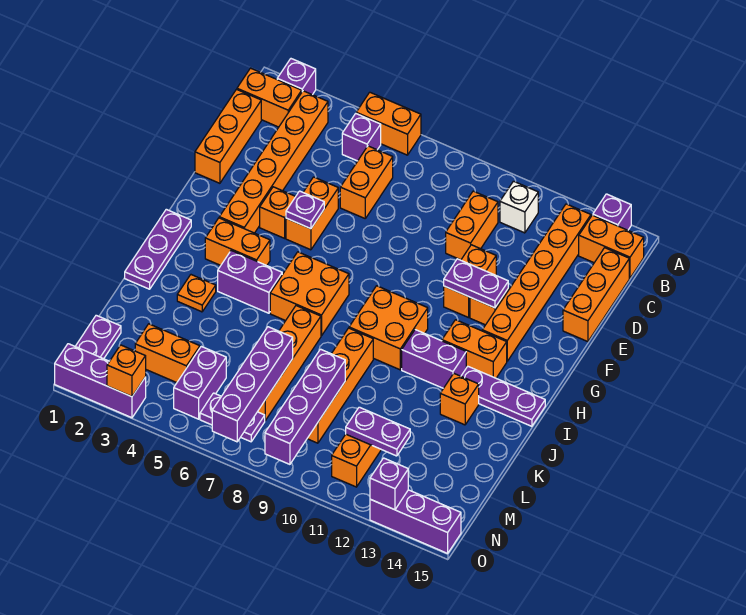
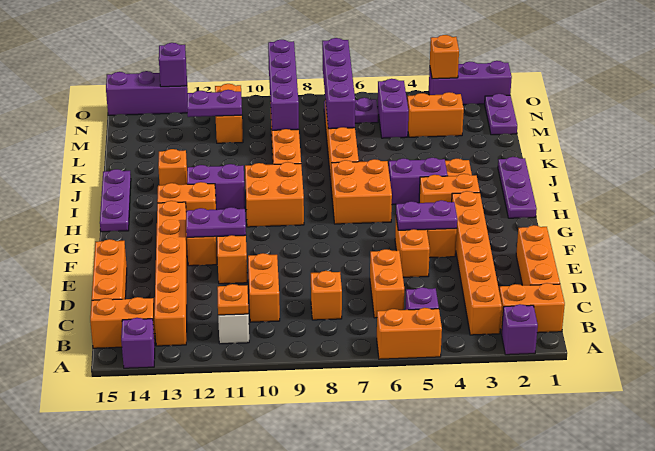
none -> orange 1x1 plate [217,284,248,315]
none -> orange 1x1 brick [311,271,342,320]
purple 1x1 plate [286,191,324,229] -> purple 1x2 plate [396,201,457,230]
purple 1x3 plate [461,367,545,426] -> purple 1x3 plate turned to [100,169,131,232]

